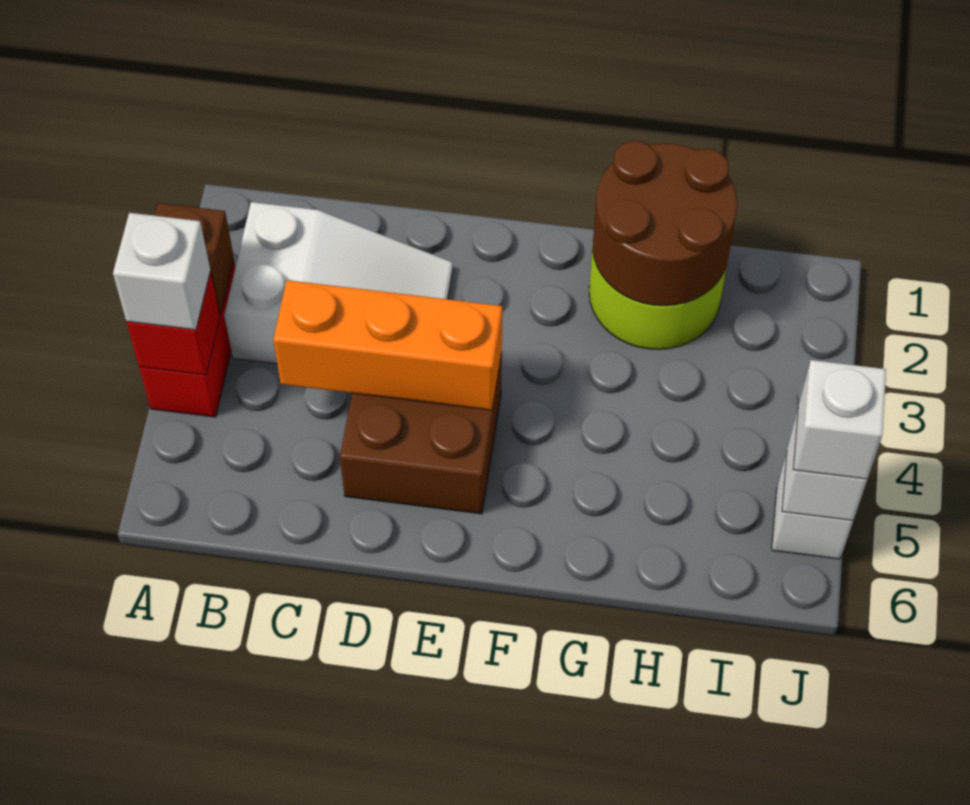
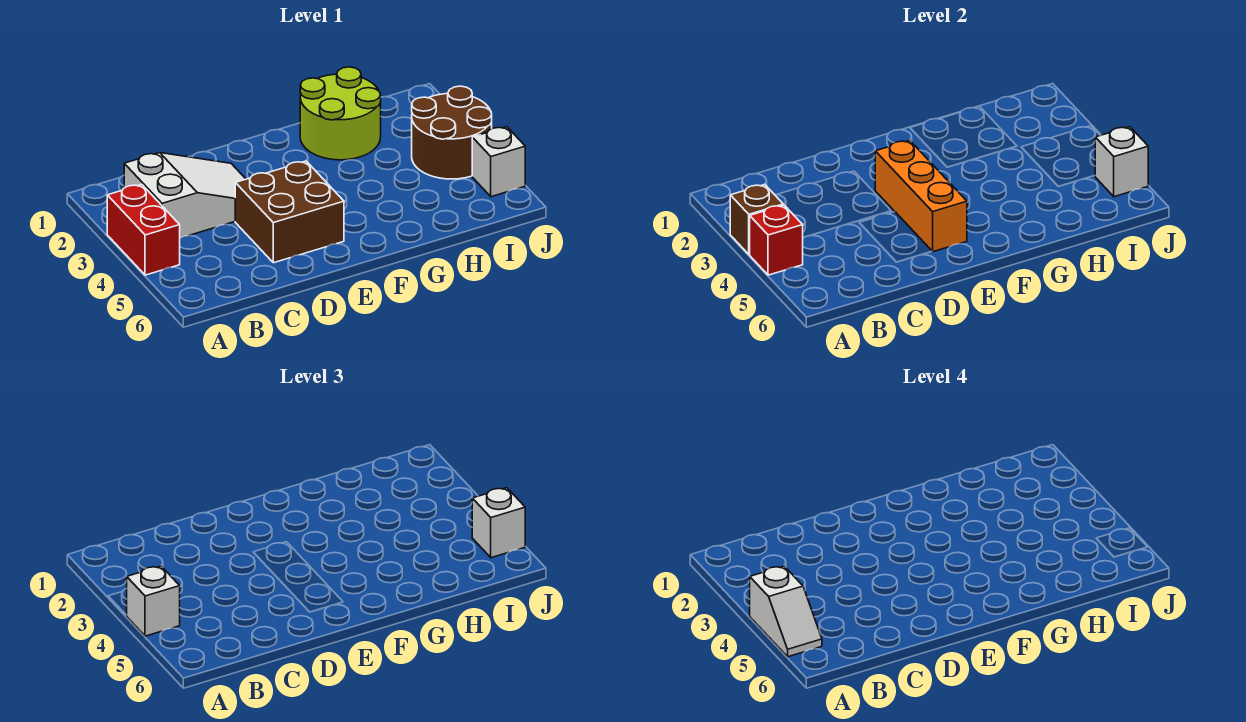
none -> white 1x2 slope [750,566,822,657]
orange 1x3 brick [273,280,502,410] -> orange 1x3 brick turned to [875,140,967,252]
brown 2x2 round brick [593,141,737,306] -> brown 2x2 round brick moved to [412,86,492,179]

